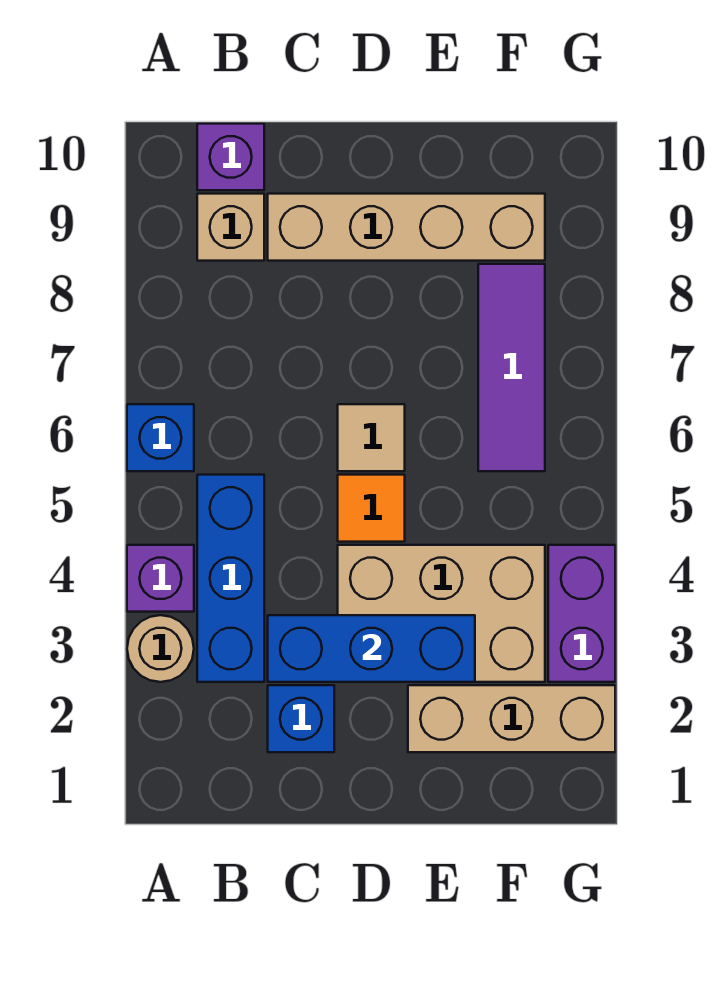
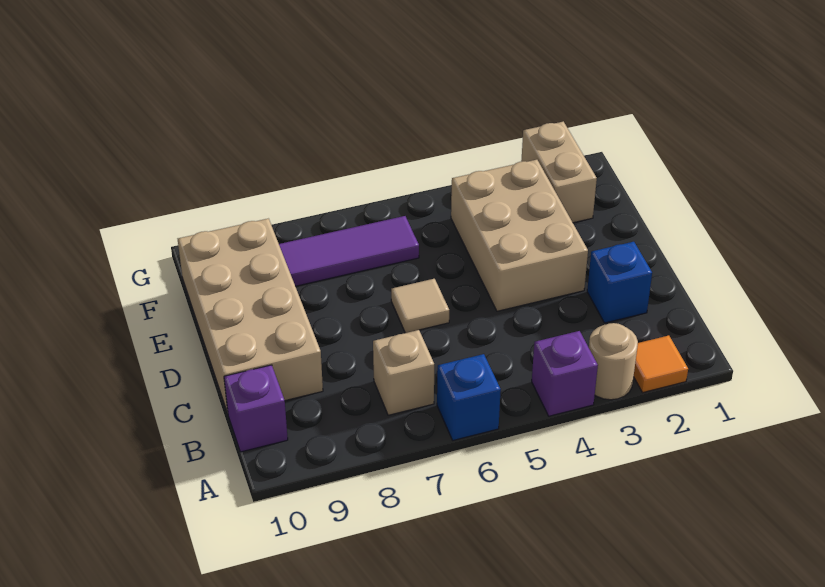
blue 1x3 brick [197,475,264,682] -> none
tan 1x1 brick [197,194,264,261] -> tan 1x1 brick moved to [373,330,434,415]
blue 1x3 brick [268,615,475,682] -> none
tan 1x4 brick [268,194,545,261] -> tan 2x4 brick [178,219,323,413]
orange 1x1 tile [338,475,405,542] -> orange 1x1 tile moved to [634,335,688,393]
tan 1x3 brick [408,685,615,752] -> tan 1x2 brick [521,121,597,223]
purple 1x2 brick [548,545,615,682] -> none

